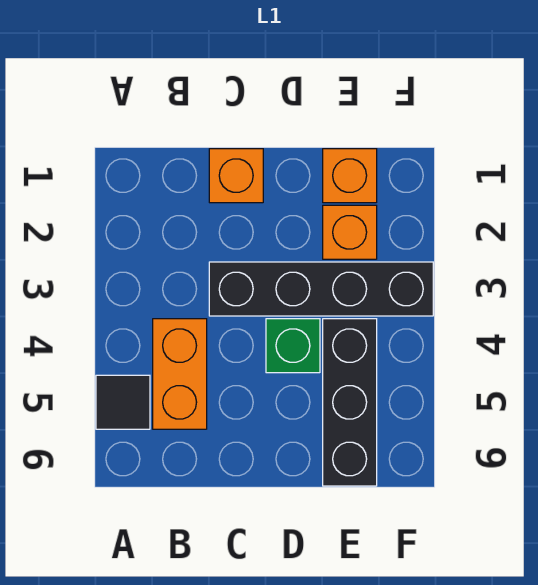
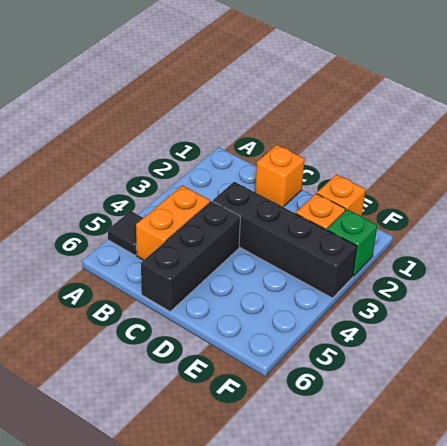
green 1x1 brick [266,319,320,373] -> green 1x1 brick moved to [327,209,377,276]
black 1x3 brick [323,319,377,486] -> black 1x3 brick moved to [141,201,240,311]

